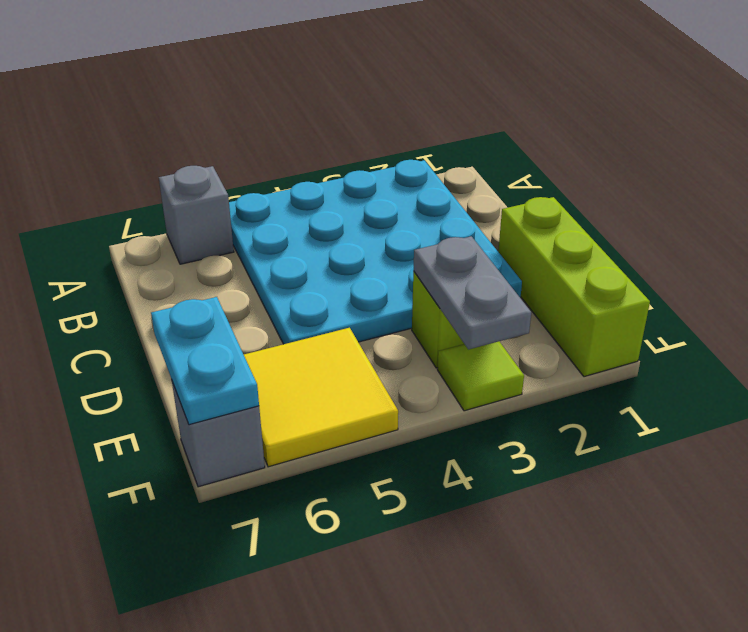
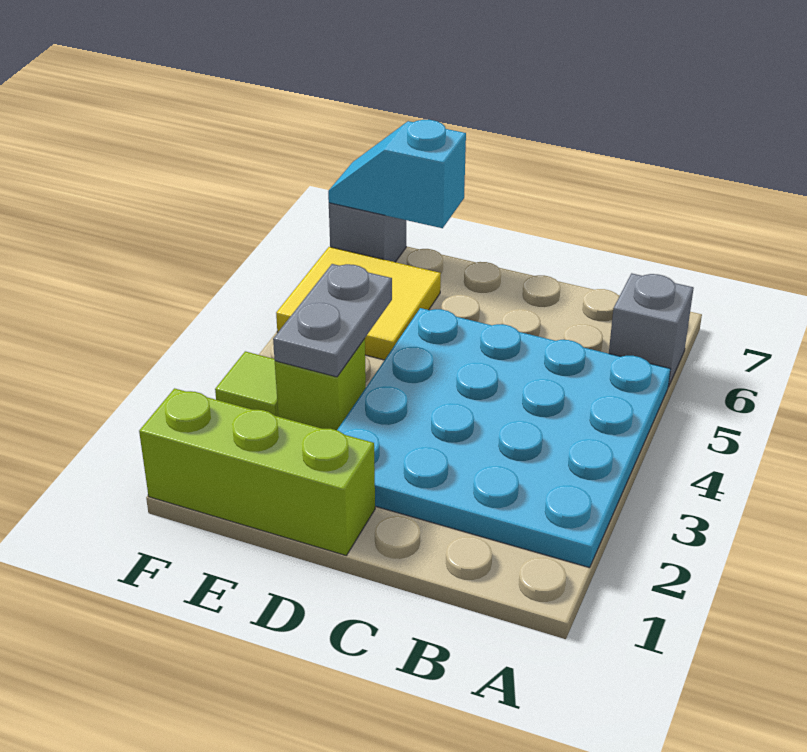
grey 1x2 plate [414,236,531,349] -> grey 1x2 plate turned to [273,264,392,377]
cyan 1x2 plate [151,297,259,425] -> cyan 1x2 slope [328,120,466,228]

